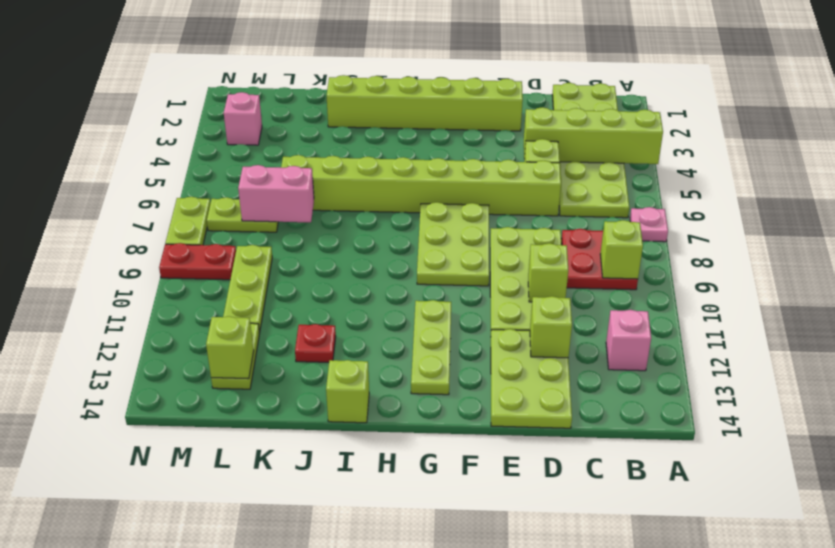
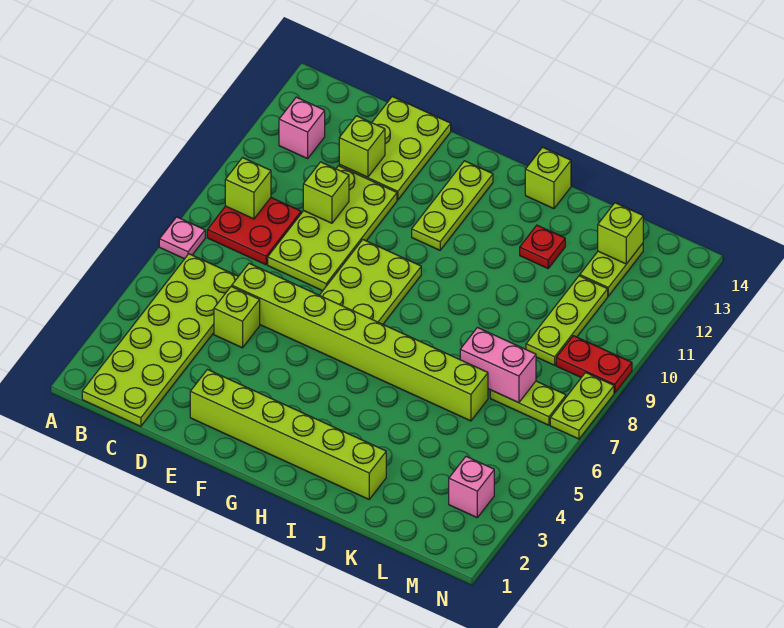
lime 1x4 brick [524,107,663,164] -> none

